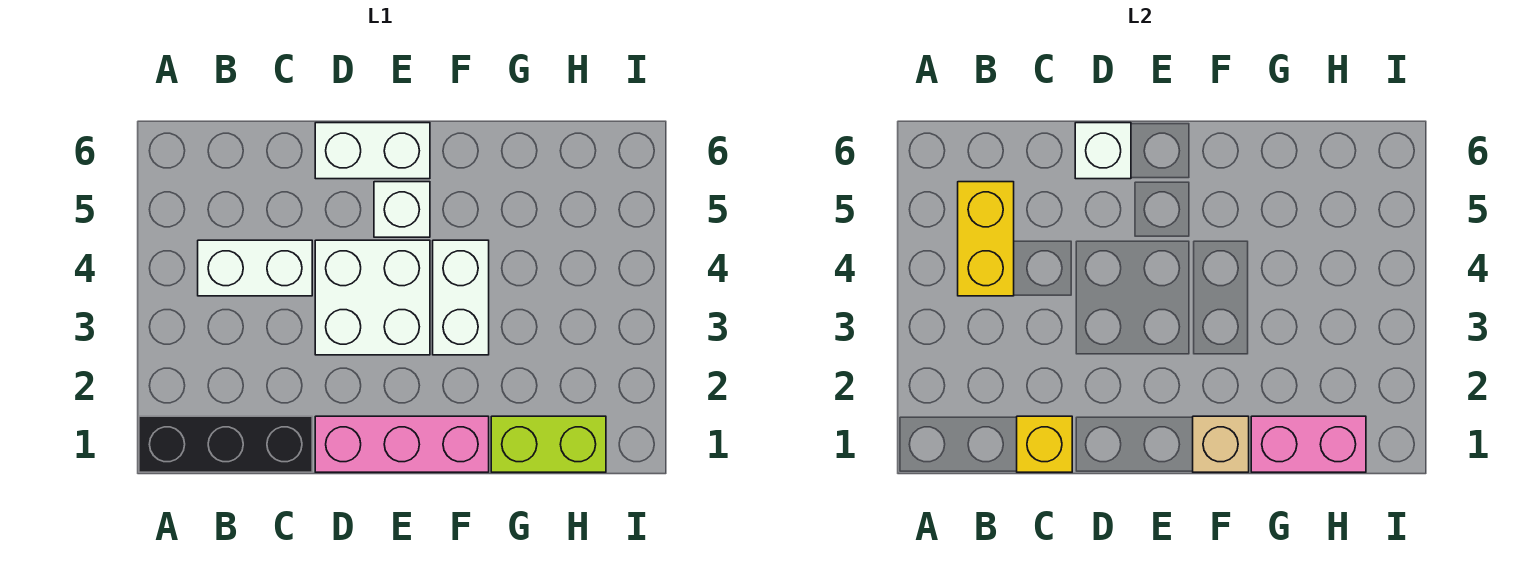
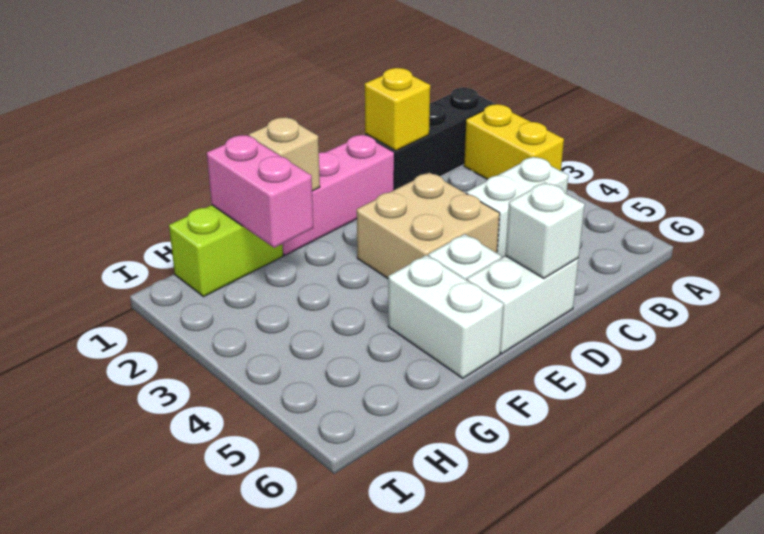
yellow 1x2 brick [958,182,1014,296] -> yellow 1x2 brick moved to [464,104,564,179]
white 2x2 brick [315,240,430,355] -> tan 2x2 brick [357,173,500,278]
white 1x2 brick [433,240,489,355] -> white 1x2 brick moved to [388,255,504,378]
pink 1x2 brick [1251,416,1366,472] -> pink 1x2 brick turned to [207,135,313,248]

